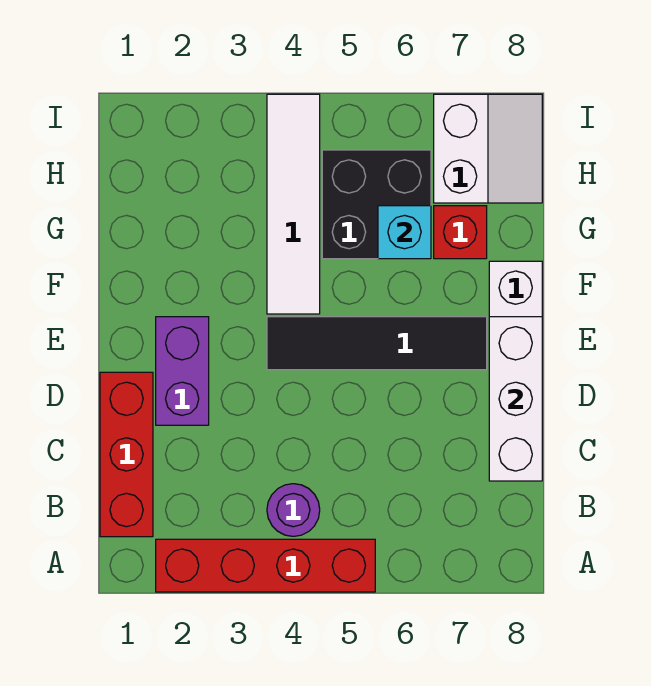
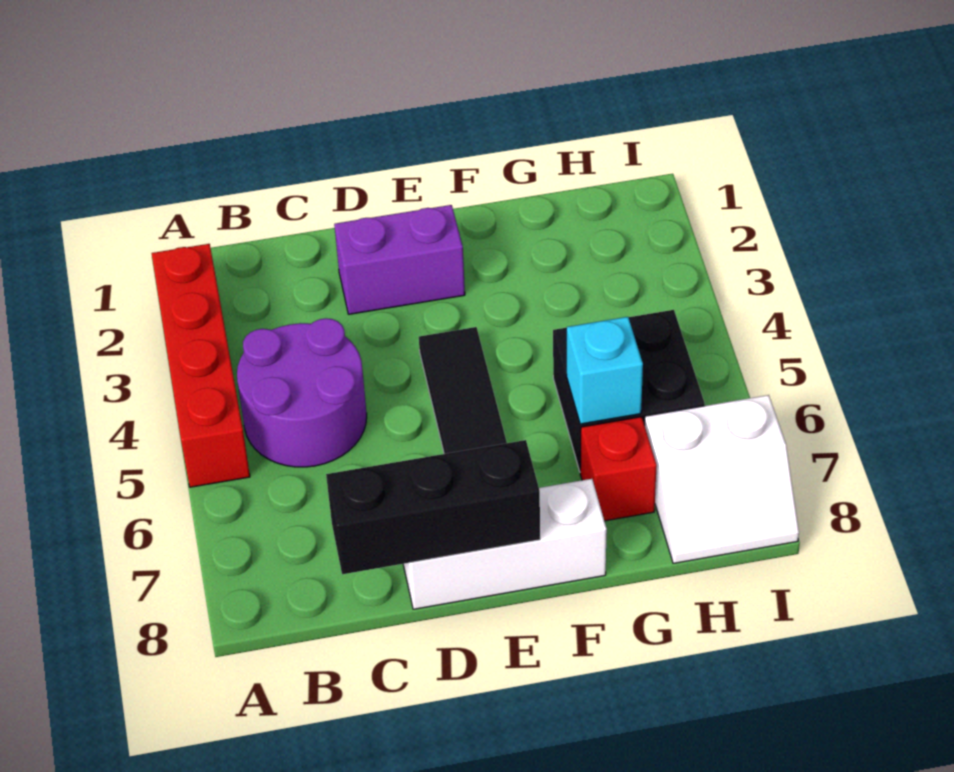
red 1x3 brick [100,372,153,537] -> none
purple 1x1 round brick [267,484,320,536] -> purple 2x2 round brick [237,318,367,467]
white 1x3 brick [489,317,542,481] -> black 1x3 brick [326,440,540,574]
white 1x4 tile [267,94,320,314] -> none

